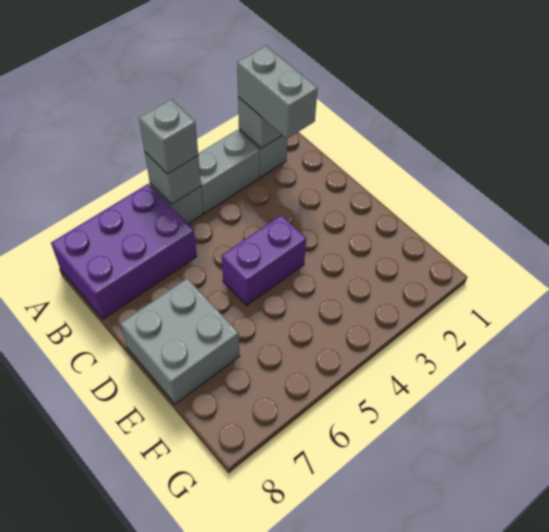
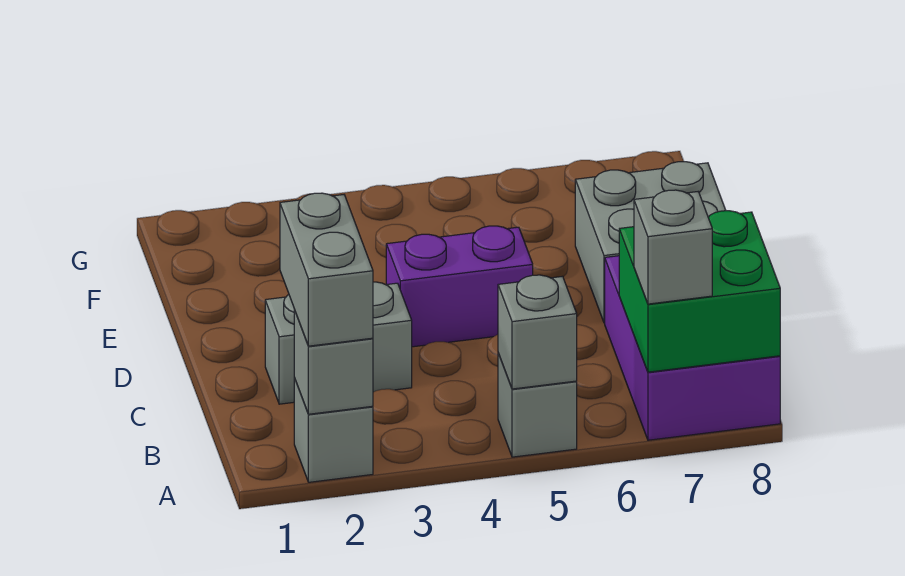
grey 1x2 brick [198,130,260,213] -> grey 1x2 brick moved to [265,282,412,404]
grey 1x1 brick [139,99,198,174] -> grey 1x1 brick moved to [634,190,712,304]
purple 2x3 brick [51,184,197,319] -> purple 2x3 brick turned to [605,256,780,440]
none -> green 2x2 brick [619,211,780,372]

